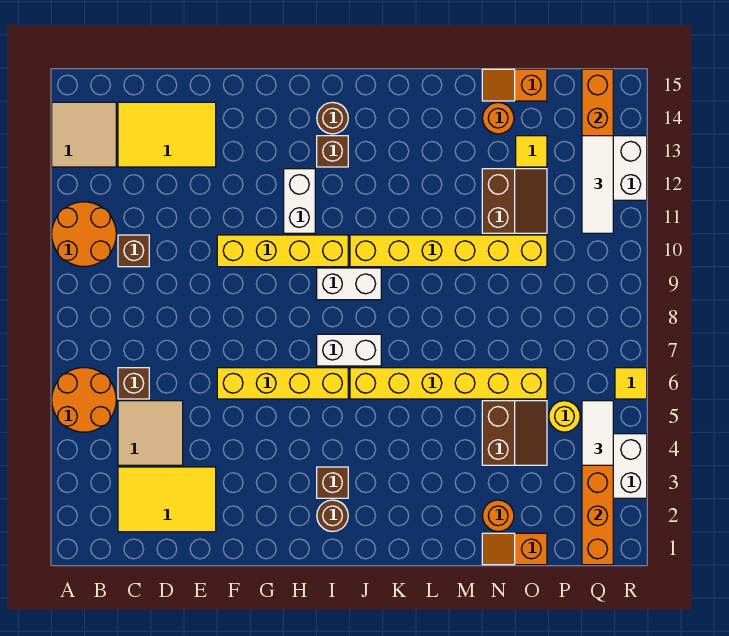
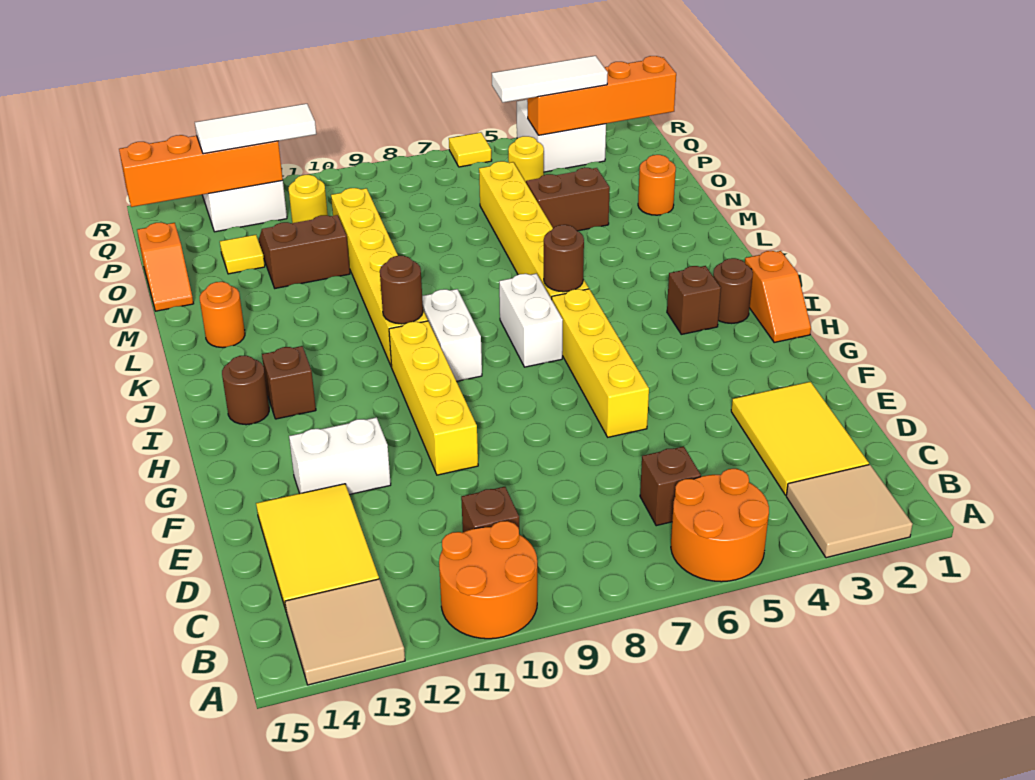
tan 2x2 tile [118,401,183,465] -> tan 2x2 tile moved to [786,465,913,558]
white 1x2 brick [284,169,315,233] -> white 1x2 brick moved to [289,417,391,495]
none -> brown 1x1 round brick [544,225,584,292]
none -> brown 1x1 round brick [380,256,423,324]
orange 1x2 slope [482,533,547,565] -> orange 1x2 slope moved to [745,251,811,343]
orange 1x1 round brick [482,102,514,134] -> orange 1x1 round brick moved to [200,282,245,348]
none -> yellow 1x1 round brick [289,175,328,223]
white 1x2 tile [582,401,613,465] -> white 1x3 tile [492,56,608,102]

